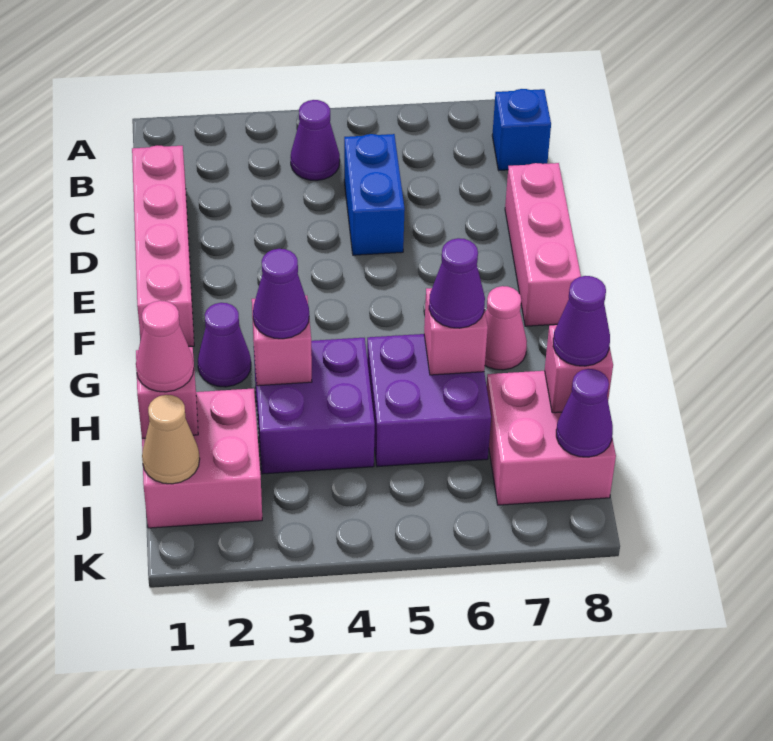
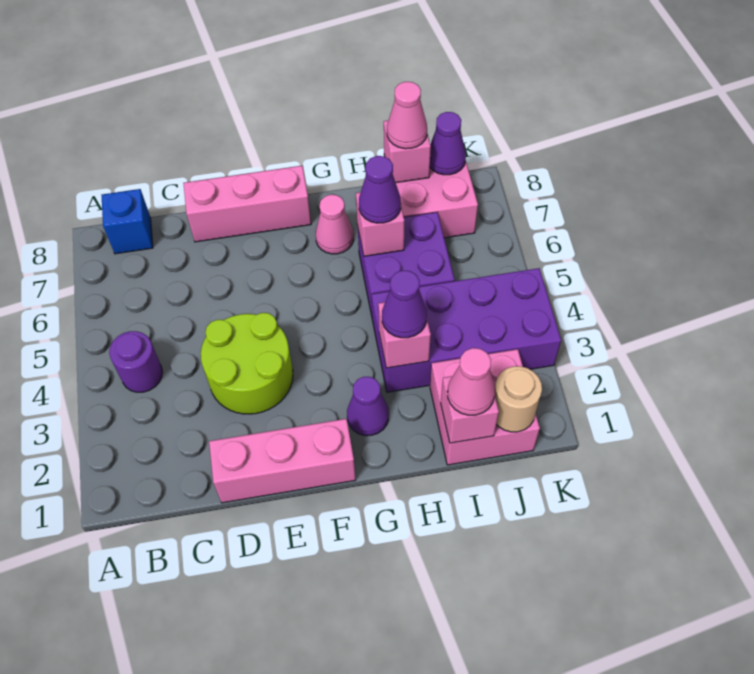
purple 1x1 cone [291,100,340,181] -> purple 1x1 round brick [109,331,162,392]
pink 1x4 brick [132,145,194,346] -> pink 1x3 brick [209,419,356,503]
blue 1x2 brick [344,134,405,255] -> none
none -> lime 2x2 round brick [201,313,293,414]
purple 2x2 brick [254,338,375,474] -> purple 2x4 brick [372,268,561,392]
purple 1x1 cone [553,276,610,366] -> pink 1x1 cone [387,82,427,149]
tan 1x1 cone [142,395,200,484] -> tan 1x1 round brick [495,366,542,432]

